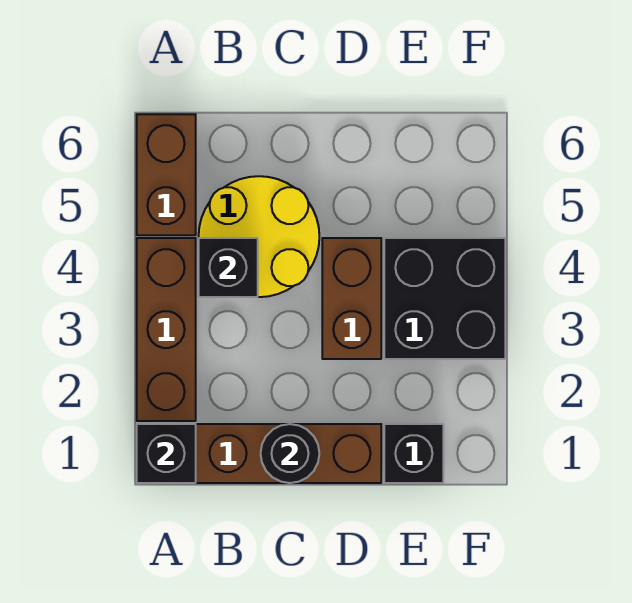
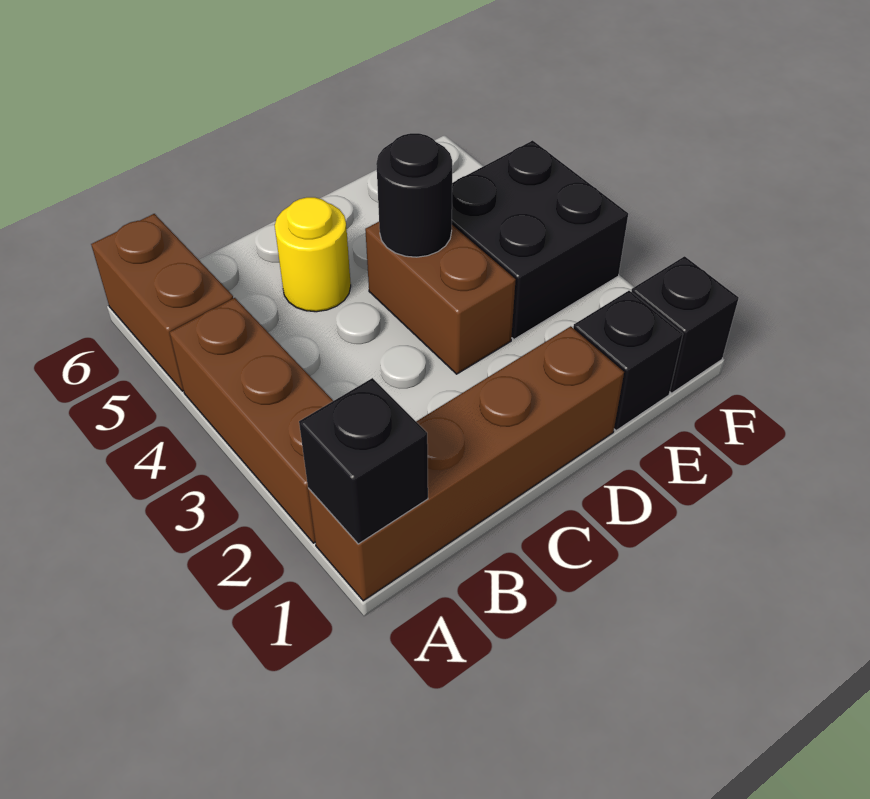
yellow 2x2 round brick [199,176,319,297] -> yellow 1x1 round brick [275,197,351,312]
black 1x1 brick [199,238,258,297] -> black 1x1 brick moved to [631,256,739,393]
black 1x1 round brick [261,424,319,483] -> black 1x1 round brick moved to [376,133,452,257]

